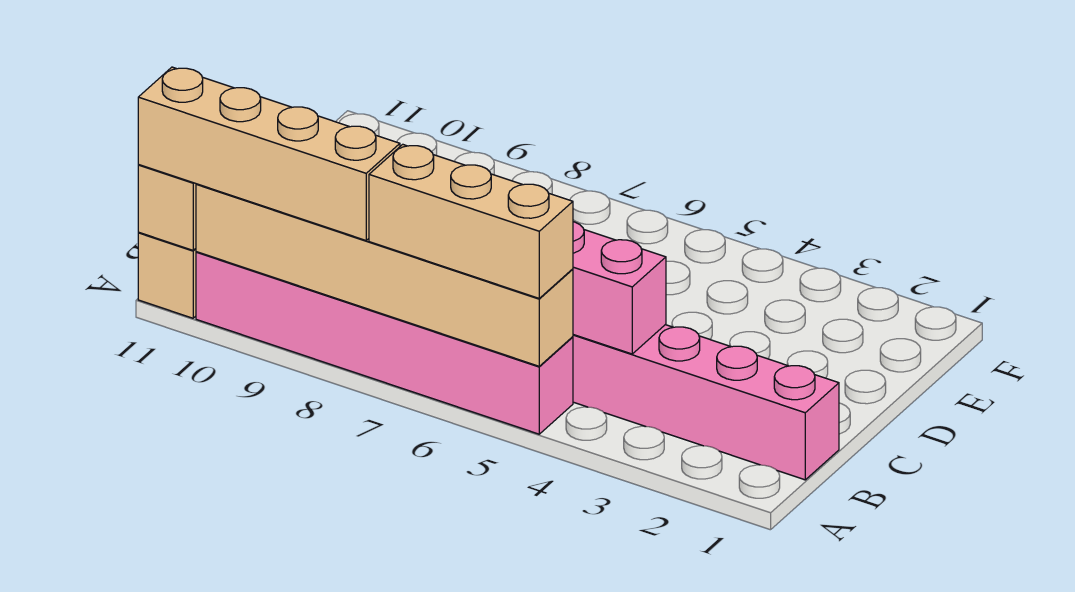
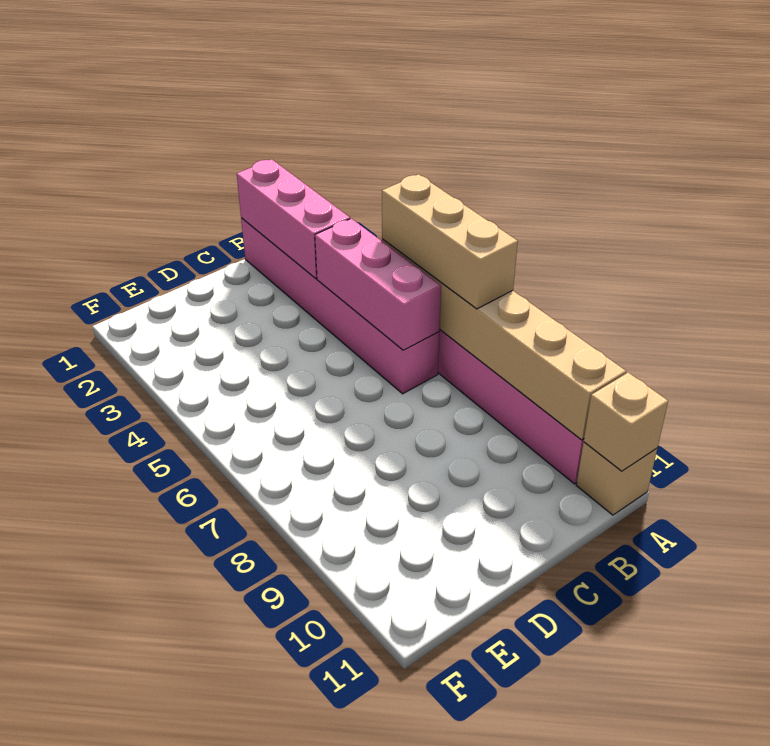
tan 1x4 brick [138,67,400,240] -> none
none -> pink 1x3 brick [237,159,350,279]

